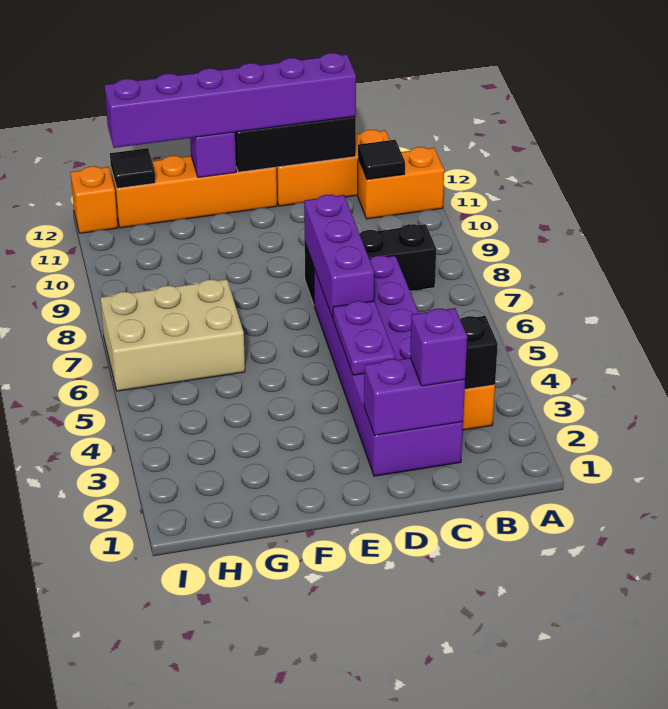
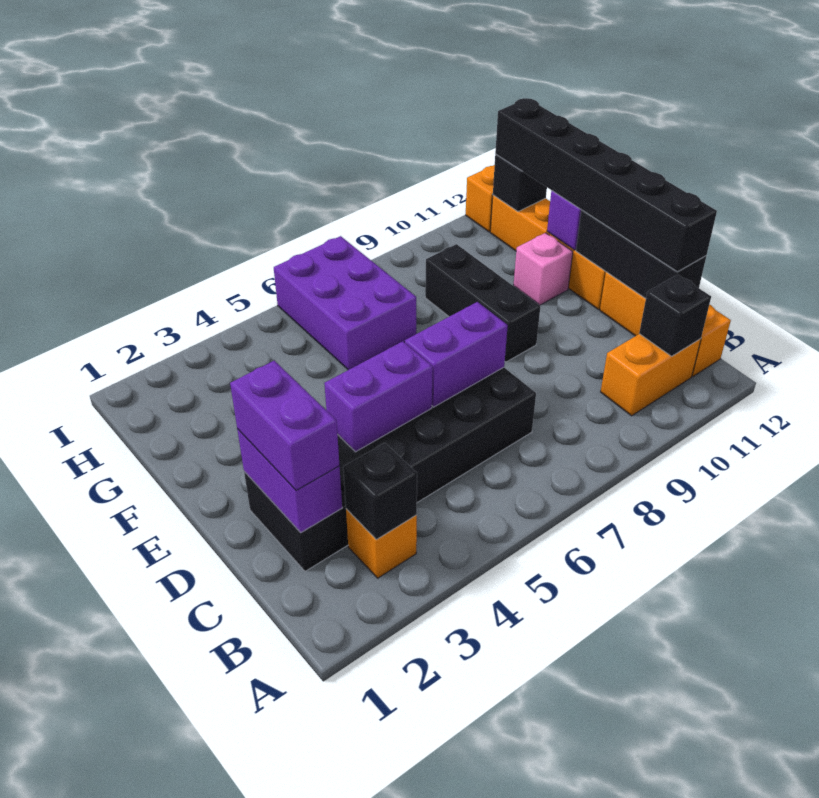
orange 1x2 brick [358,147,444,219] -> orange 1x2 brick turned to [601,334,701,416]
black 1x3 brick [305,224,436,304] -> black 1x3 brick moved to [425,244,540,362]
black 1x1 tile [358,140,405,180] -> black 1x1 brick [639,275,711,356]
purple 2x6 brick [314,255,463,476] -> black 2x6 brick [244,367,536,571]
purple 1x1 brick [410,308,467,386] -> purple 1x2 brick [230,361,339,490]
purple 1x6 brick [104,53,356,148] -> black 1x6 brick [495,98,717,272]
purple 1x2 plate [333,301,395,375] -> purple 1x2 brick [324,341,433,452]
purple 1x3 brick [304,195,374,318] -> purple 1x2 brick [405,302,508,407]
none -> pink 1x1 brick [513,233,573,305]
tan 2x3 brick [100,279,245,391] -> purple 2x3 brick [274,236,416,370]
black 1x1 tile [110,148,155,188] -> black 1x1 brick [493,154,547,212]

